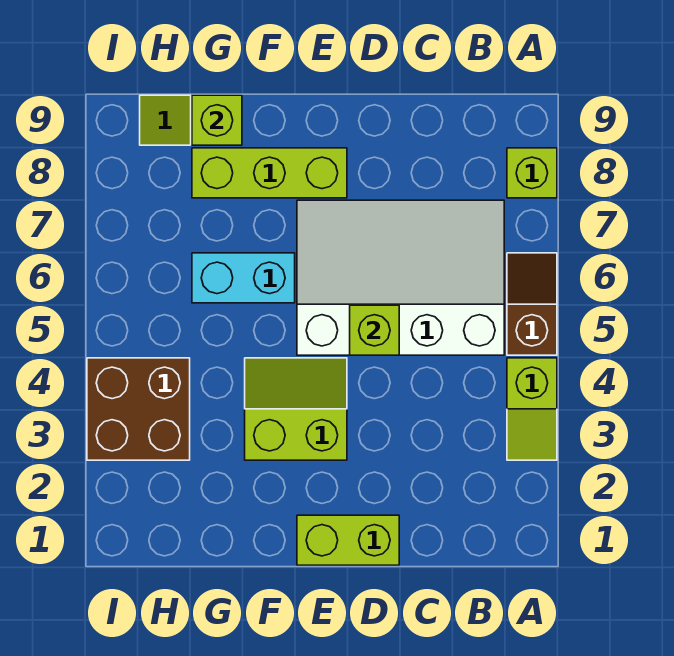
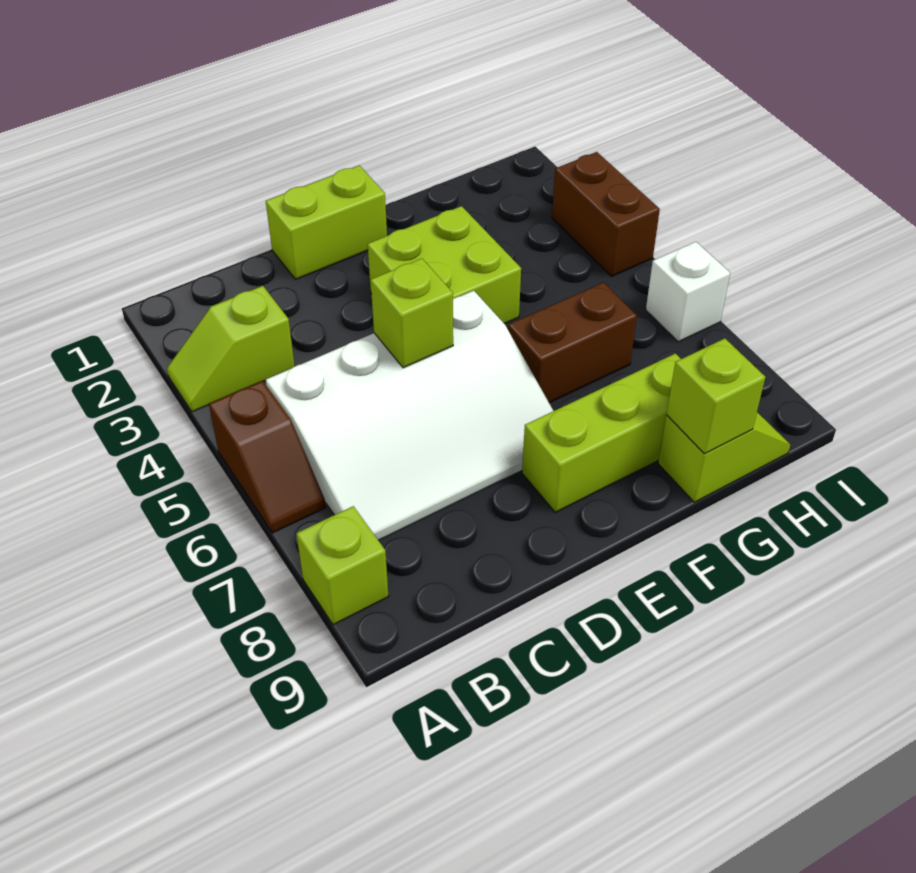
lime 1x2 slope [507,358,557,460] -> lime 1x2 slope turned to [167,286,295,412]
lime 2x2 slope [245,358,347,460] -> lime 2x2 brick [368,206,521,324]
cyan 1x2 brick [192,253,295,303] -> brown 1x2 brick [508,282,637,403]
brown 2x2 brick [87,358,190,460] -> brown 1x2 brick [552,152,660,276]
none -> white 1x1 brick [646,242,730,342]

